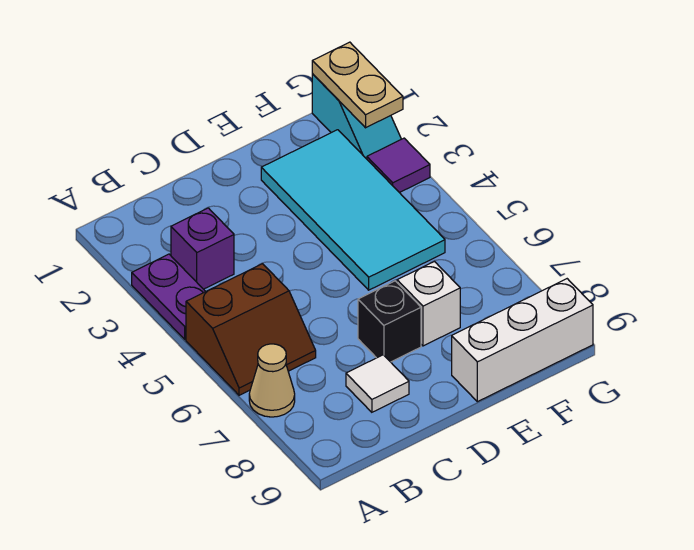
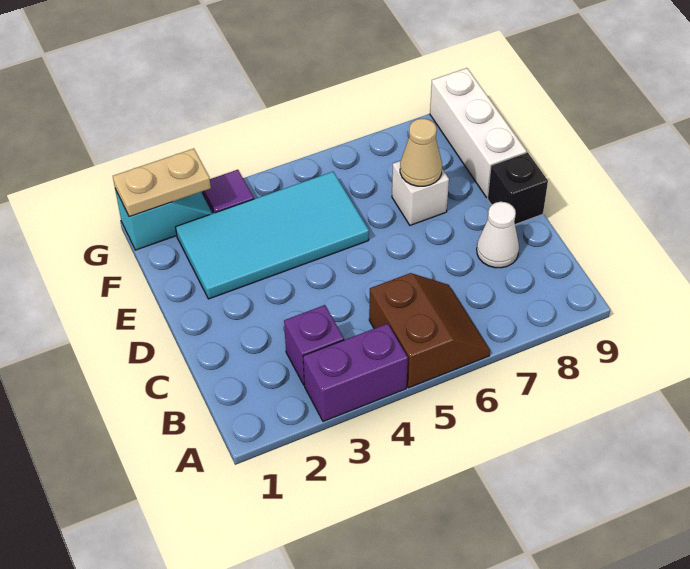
purple 1x2 plate [132,254,206,339] -> purple 1x2 brick [303,324,408,421]
tan 1x1 cone [249,344,295,417] -> tan 1x1 cone moved to [400,119,442,186]
white 1x1 tile [346,355,409,412] -> white 1x1 cone [477,202,519,268]
black 1x1 brick [358,281,421,362] -> black 1x1 brick moved to [488,152,548,225]

